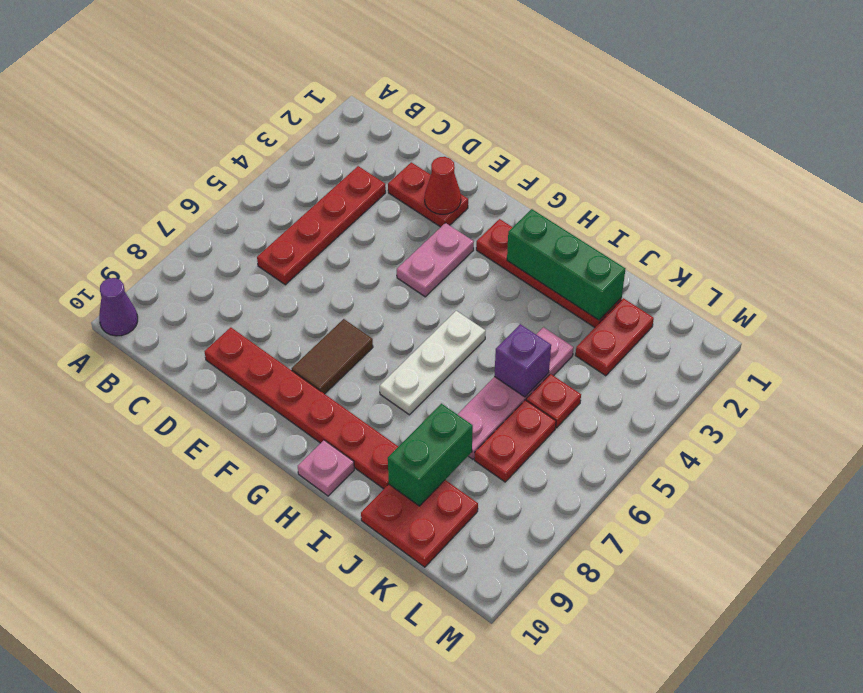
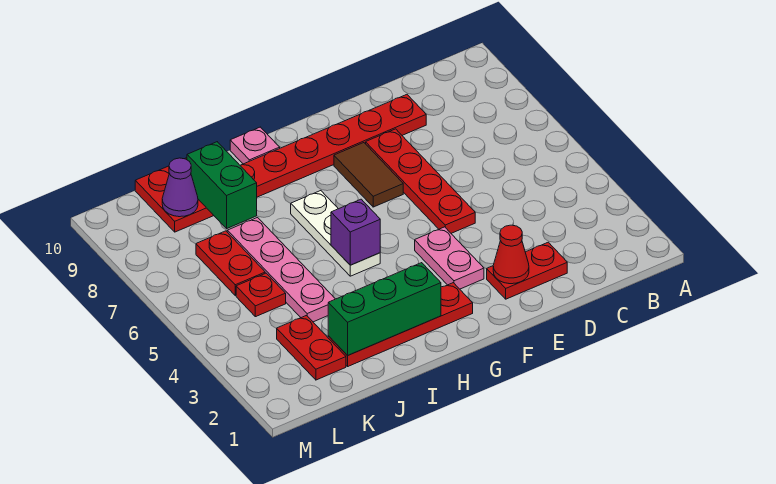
purple 1x1 cone [99,278,138,336] -> purple 1x1 cone moved to [162,158,198,217]
red 1x4 plate [257,166,386,285] -> red 1x4 plate moved to [366,129,475,233]
purple 1x1 brick [494,324,551,397] -> purple 1x1 brick moved to [331,199,380,265]

